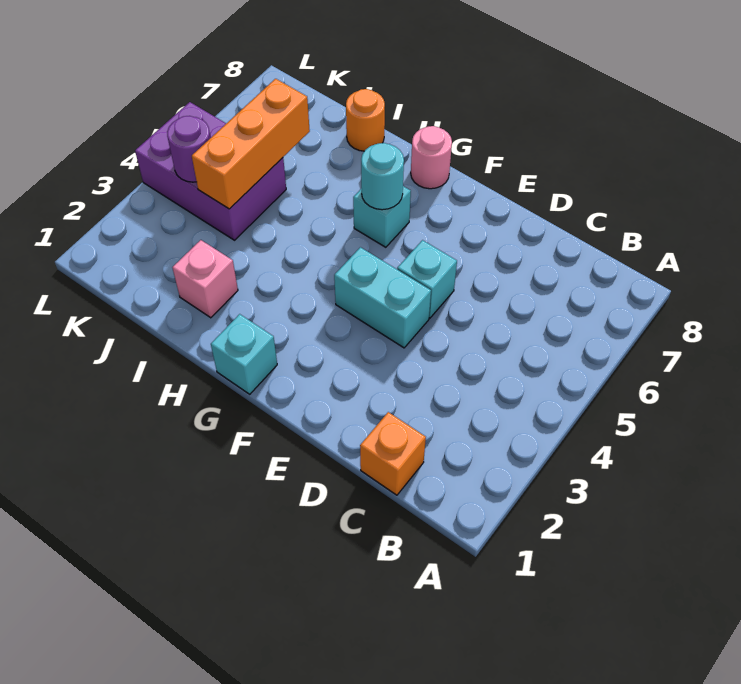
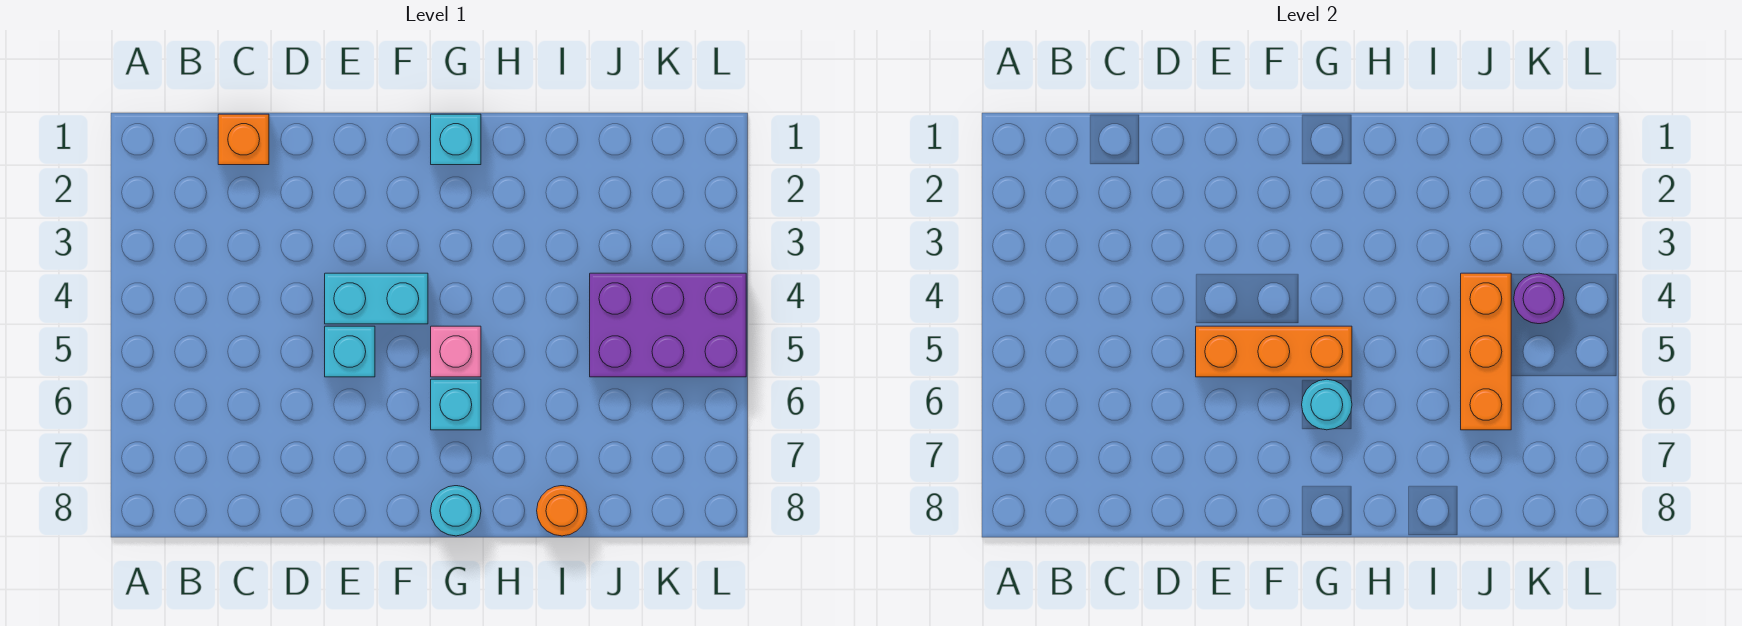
none -> orange 1x3 brick [1196,326,1352,377]
pink 1x1 round brick [411,126,452,189] -> cyan 1x1 round brick [431,486,481,536]
pink 1x1 brick [172,240,238,318] -> pink 1x1 brick moved to [431,326,481,377]

